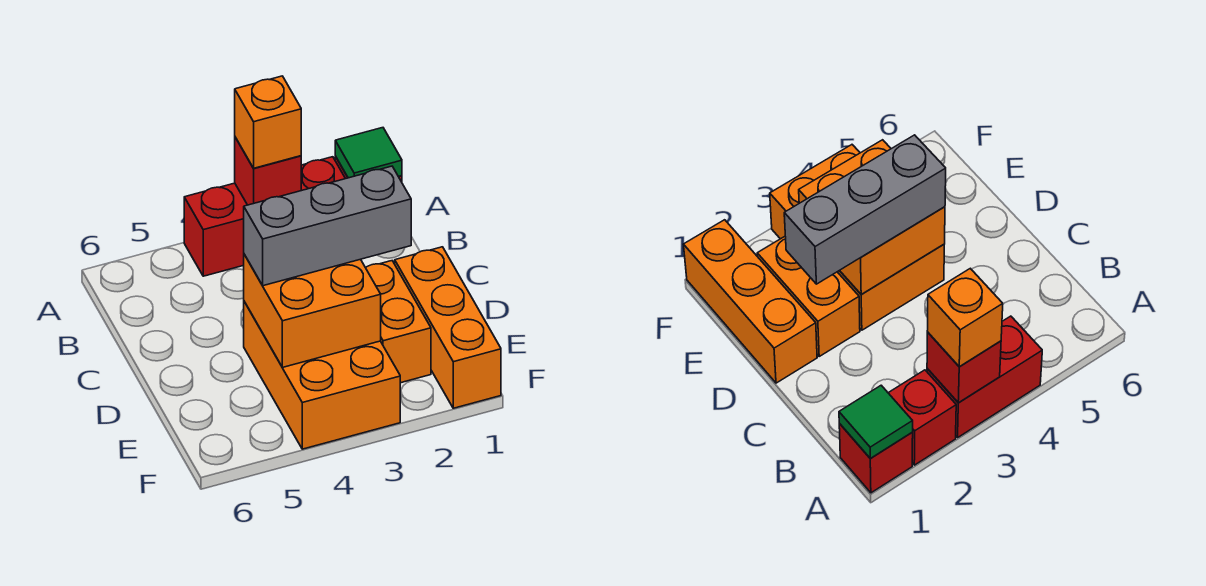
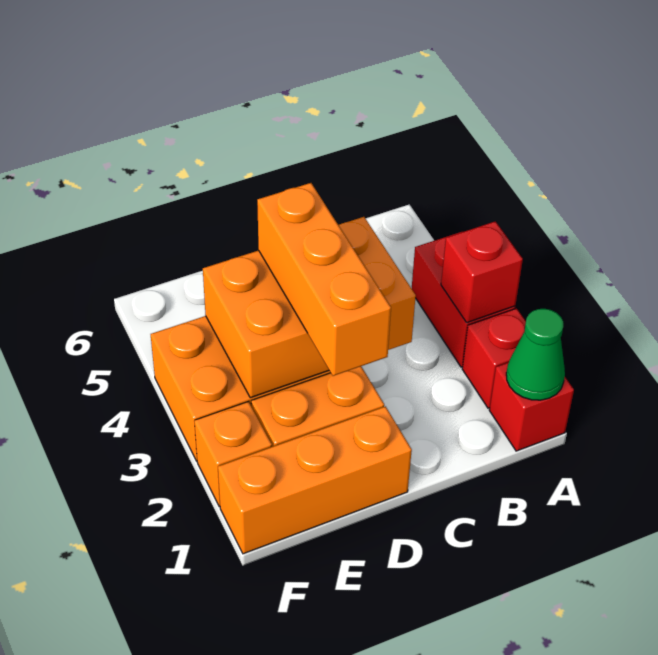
green 1x1 tile [335,128,402,178] -> green 1x1 cone [506,309,565,400]
orange 1x1 brick [235,76,301,168] -> orange 1x1 brick moved to [194,402,272,507]
grey 1x3 brick [244,166,411,286] -> orange 1x3 brick [257,183,391,376]
orange 2x2 brick [244,254,381,367] -> orange 2x3 brick [203,217,416,398]

